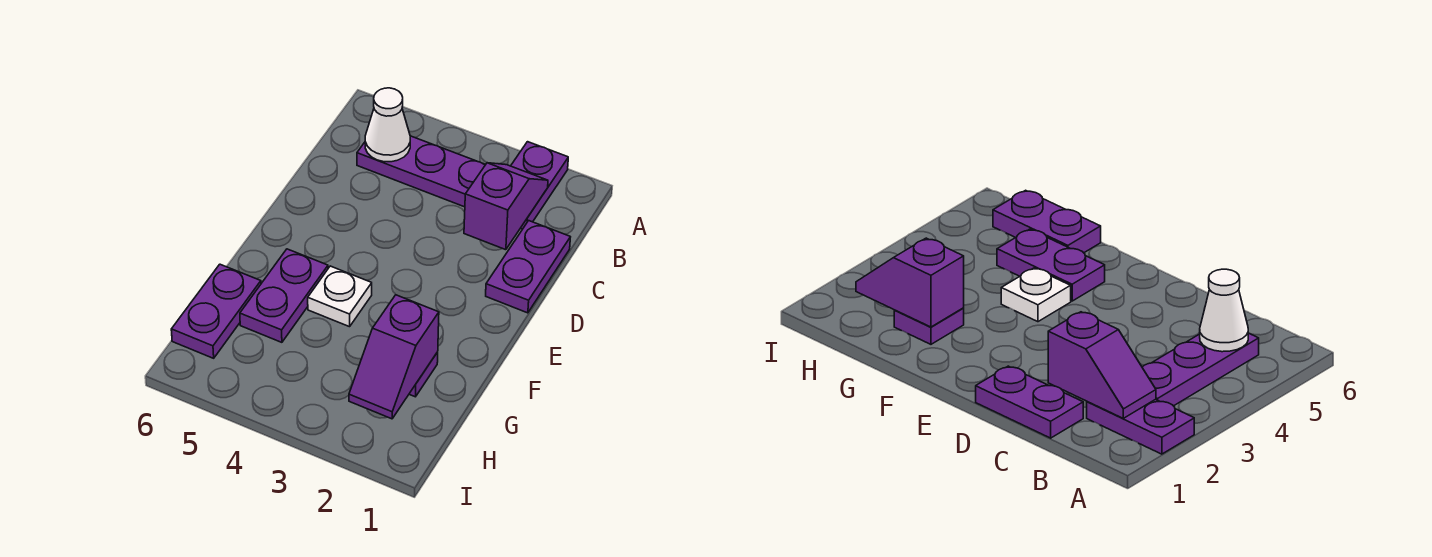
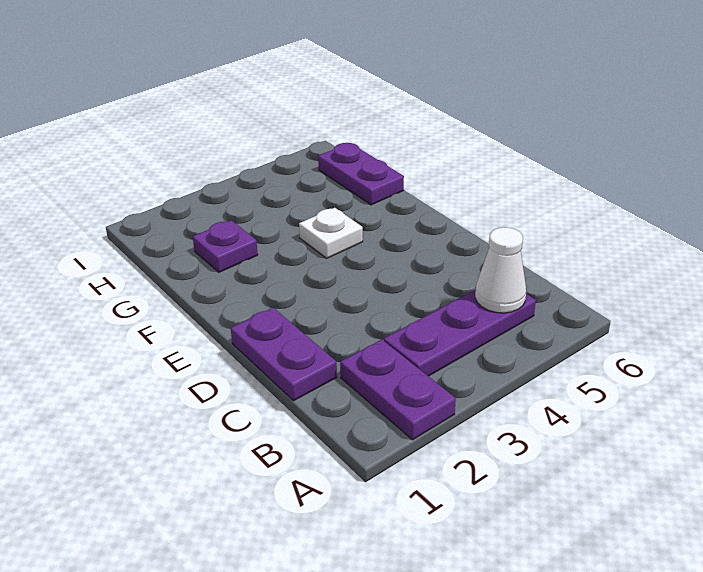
purple 1x2 slope [464,163,548,250] -> none
purple 1x2 plate [240,249,328,342] -> none
purple 1x2 slope [349,295,439,419] -> none

